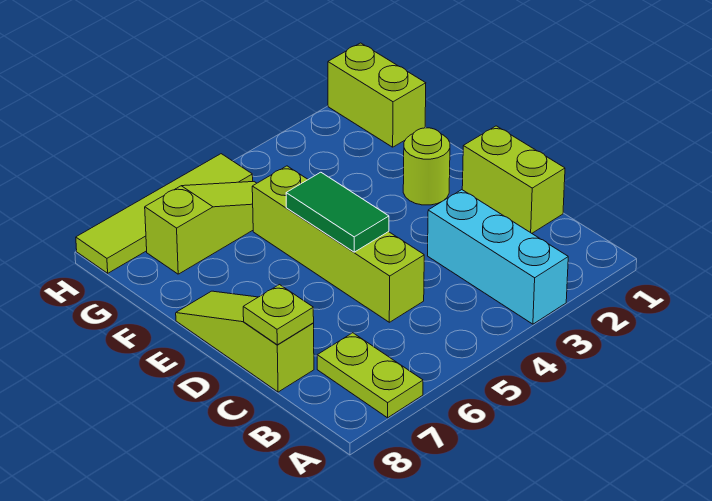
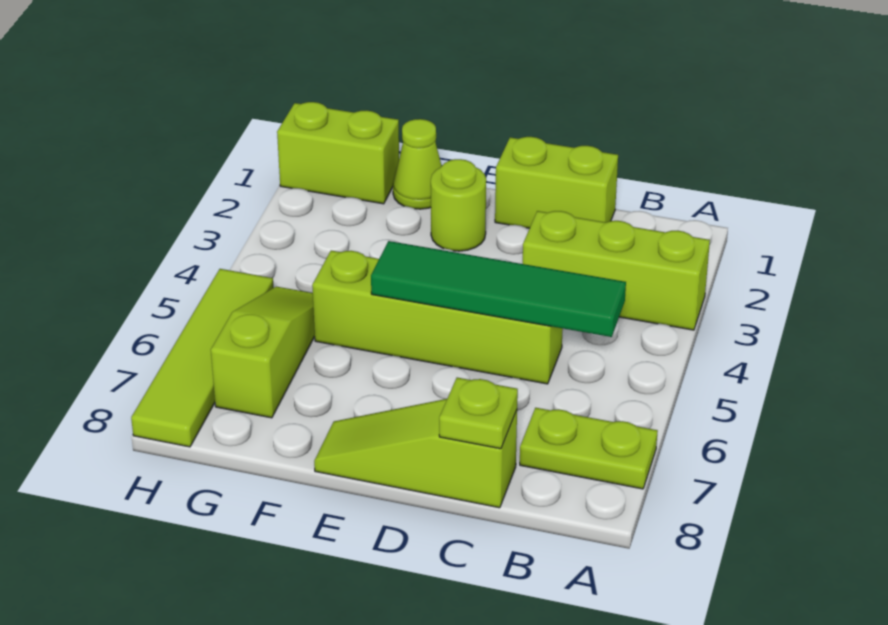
cyan 1x3 brick [428,190,568,324] -> lime 1x3 brick [523,211,710,330]
green 1x2 tile [286,172,389,252] -> green 1x4 tile [371,241,626,337]
none -> lime 1x1 cone [393,119,442,209]

